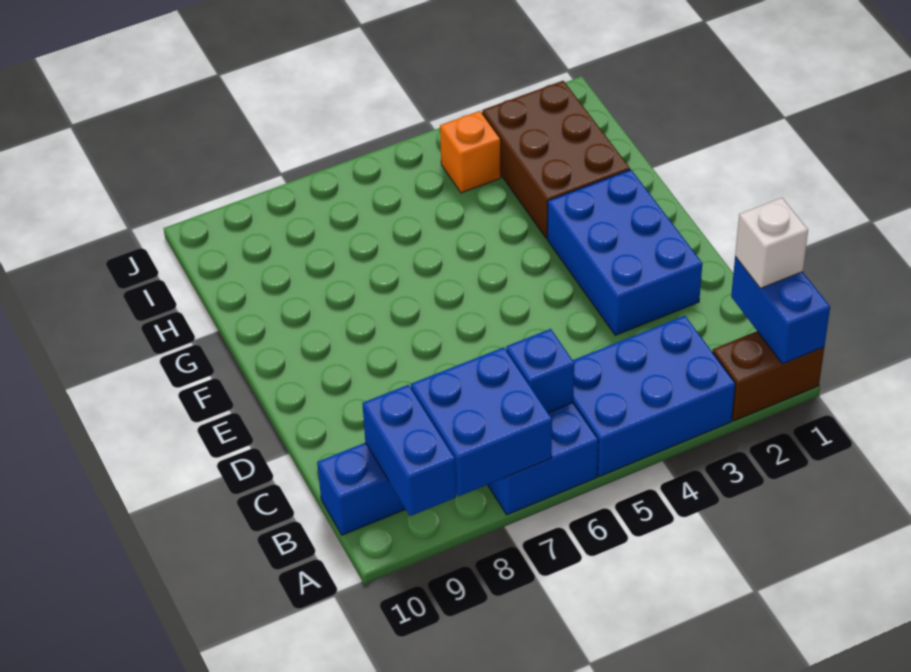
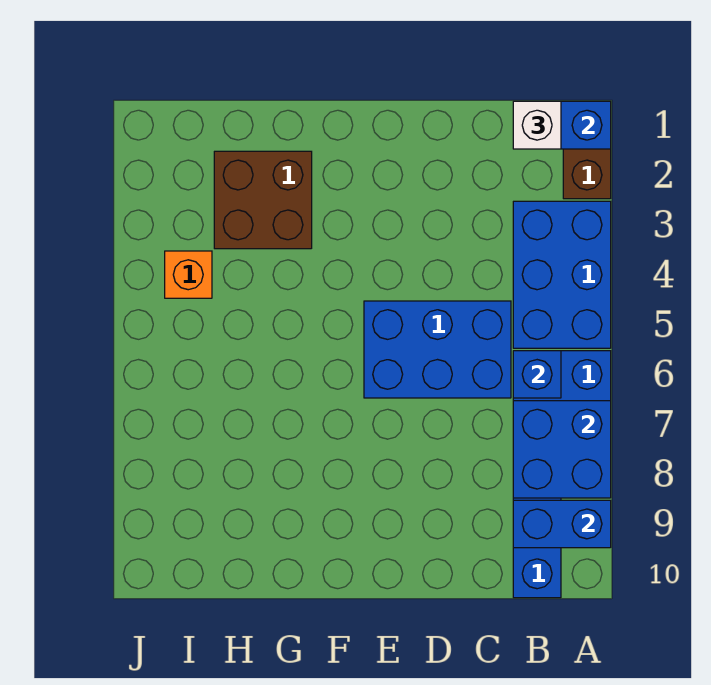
blue 2x3 brick [547,170,702,335] -> blue 2x3 brick moved to [364,301,511,398]
brown 2x3 brick [482,81,630,238] -> brown 2x2 brick [214,151,312,249]

